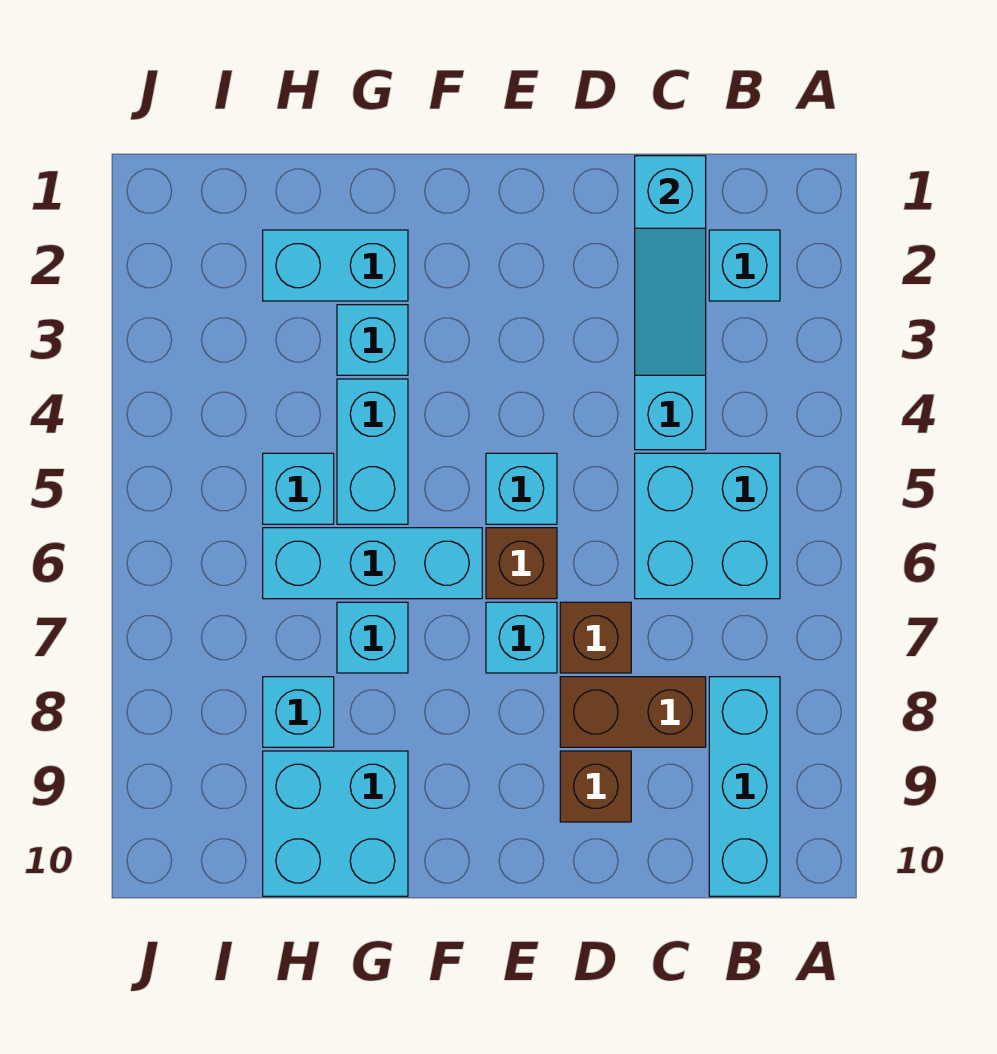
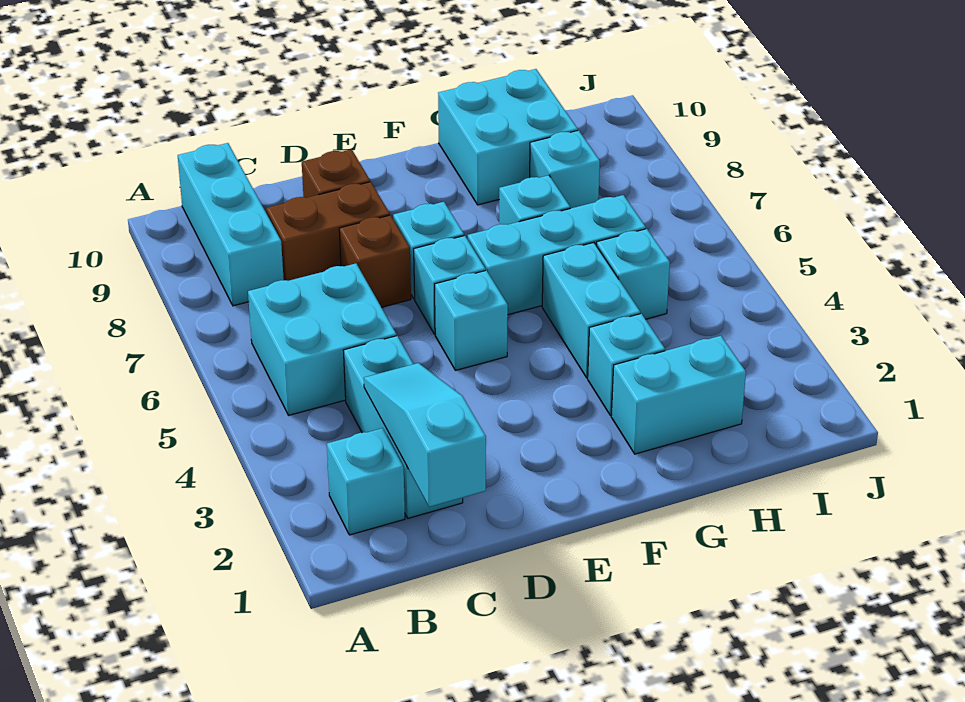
brown 1x1 brick [486,528,557,599] -> cyan 1x1 brick [414,236,486,334]

